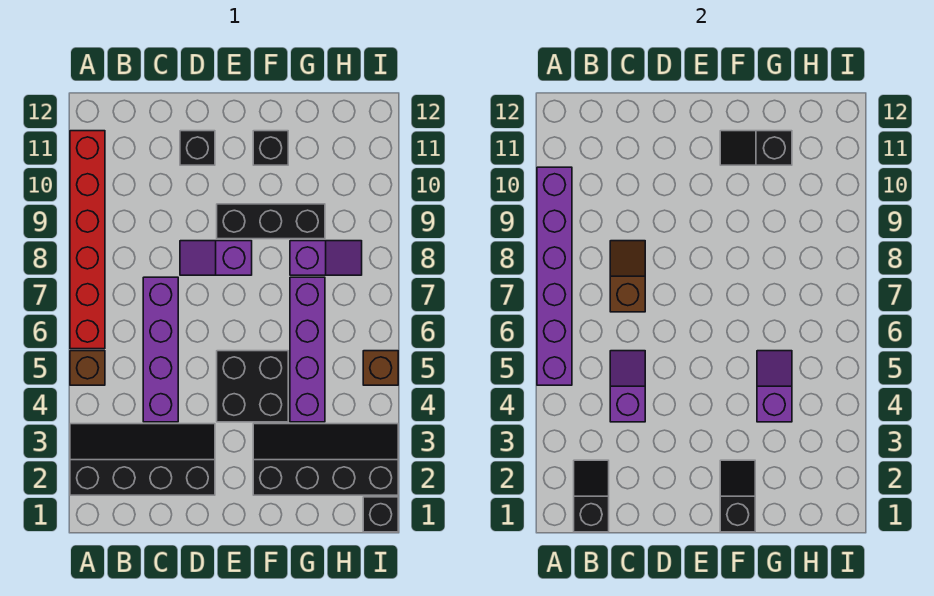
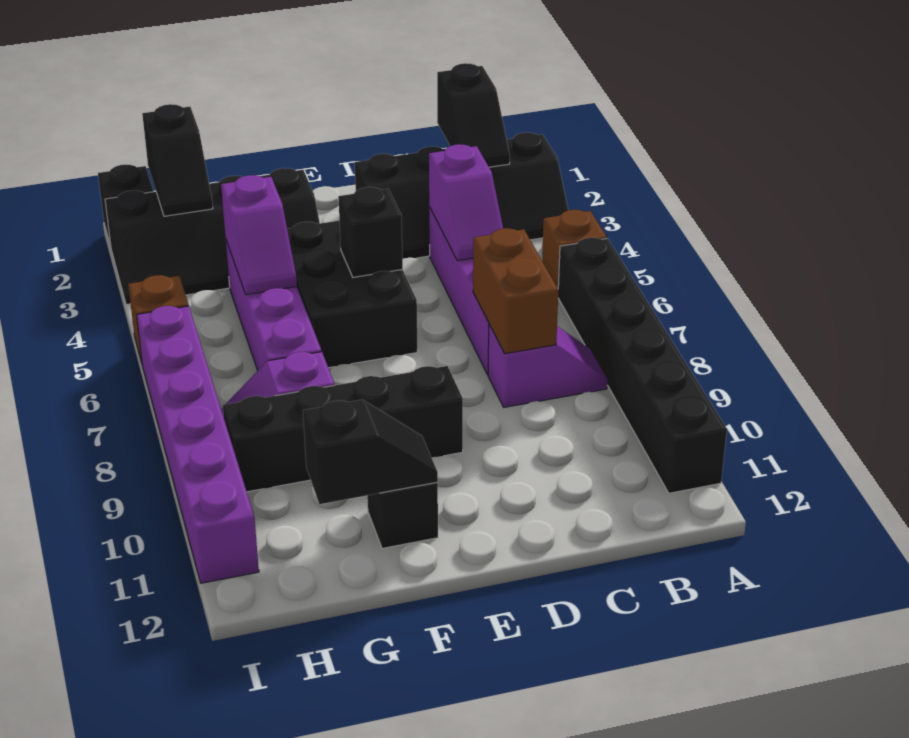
purple 1x6 brick [537,167,572,385] -> purple 1x6 brick moved to [137,306,259,583]
red 1x6 brick [70,131,105,349] -> black 1x6 brick [558,238,727,493]
brown 1x2 slope [610,241,645,312] -> brown 1x2 brick [473,228,558,354]
purple 1x2 slope [180,241,252,275] -> purple 1x2 slope moved to [488,325,607,407]
black 1x1 brick [180,131,215,165] -> black 1x1 brick moved to [338,187,403,277]
black 2x2 brick [217,351,288,422] -> black 2x3 brick [287,221,417,368]
black 1x3 brick [217,204,325,239] -> black 1x4 brick [223,366,463,492]
black 1x2 slope [720,460,755,532] -> black 1x2 slope moved to [142,104,213,216]

